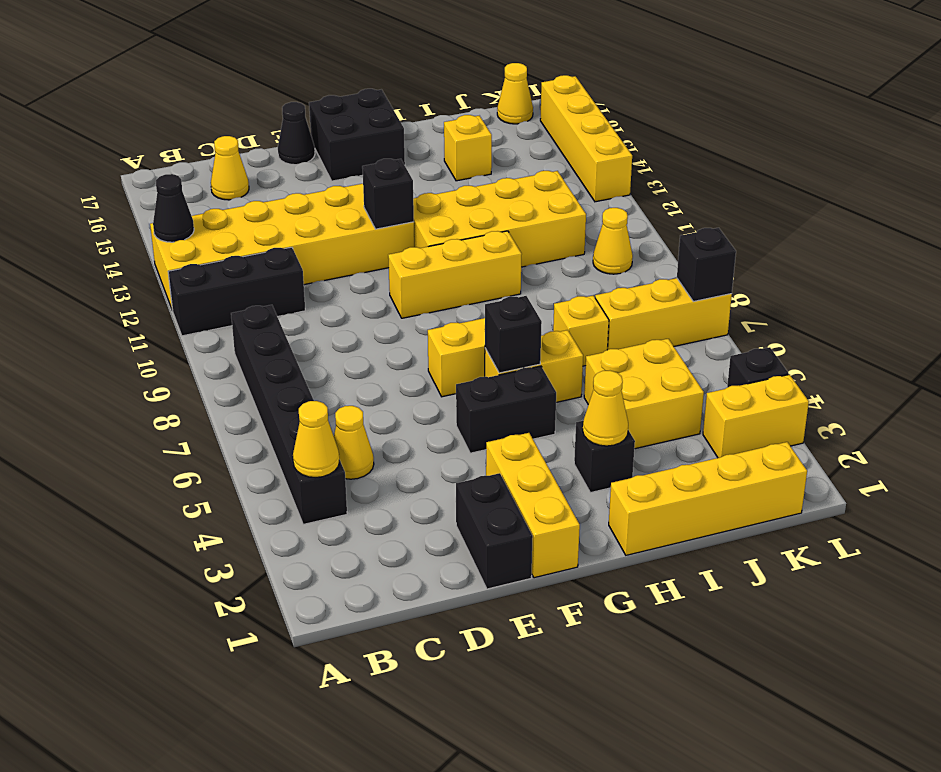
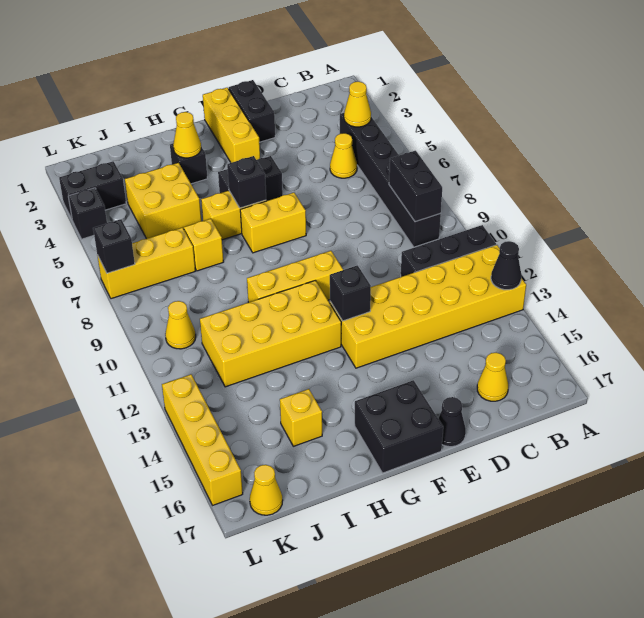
none -> black 1x2 brick [389,151,442,222]
yellow 1x4 brick [609,442,807,555] -> none
yellow 1x2 brick [703,375,809,458] -> black 1x2 brick [59,161,126,219]

